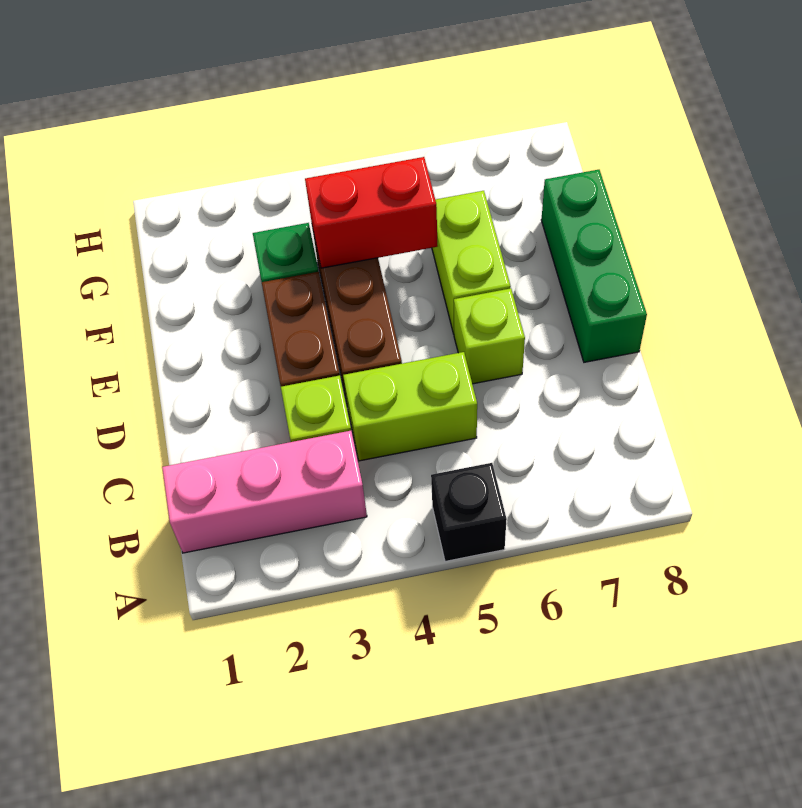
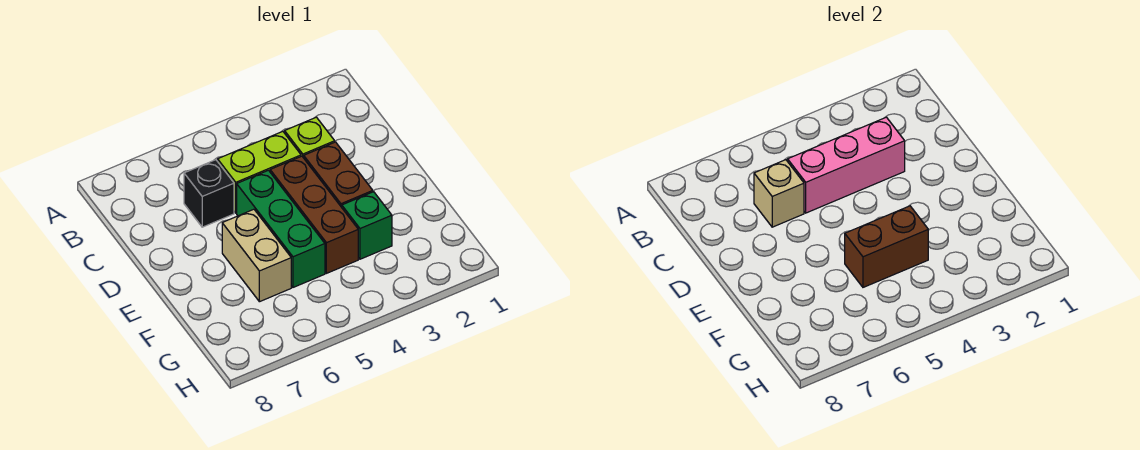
black 1x1 brick [431,463,507,561] -> black 1x1 brick moved to [184,160,234,227]
pink 1x3 brick [162,431,367,553] -> pink 1x3 brick moved to [788,117,905,213]
none -> tan 1x1 brick [754,160,804,227]
lime 1x1 brick [454,288,525,384] -> none
green 1x3 brick [541,170,647,362] -> green 1x3 brick moved to [237,170,325,287]
lime 1x2 brick [432,191,511,334] -> tan 1x2 brick [222,209,291,302]
red 1x2 brick [305,157,438,268] -> brown 1x2 brick [845,206,928,287]

